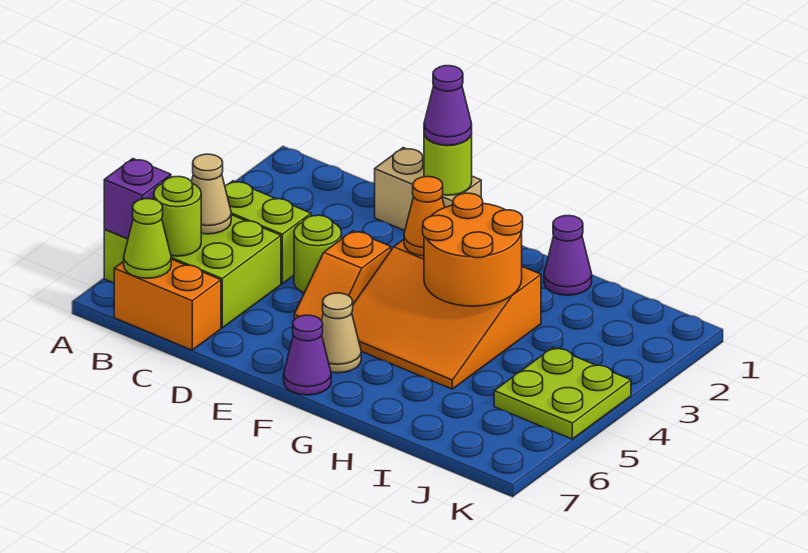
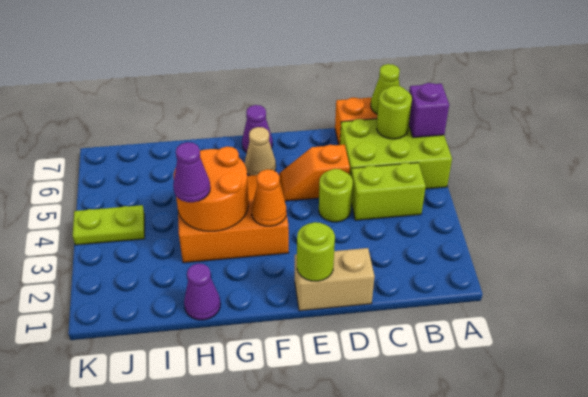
tan 1x1 cone [192,154,231,234] -> none
purple 1x1 cone [424,66,472,145] -> purple 1x1 cone moved to [173,142,210,202]
orange 1x2 slope [294,231,391,320] -> orange 1x2 slope turned to [279,145,350,201]
lime 2x2 plate [494,348,631,439] -> lime 1x2 plate [73,205,145,245]

